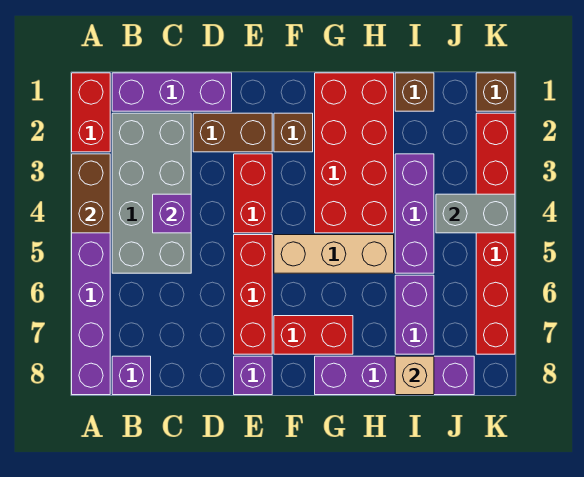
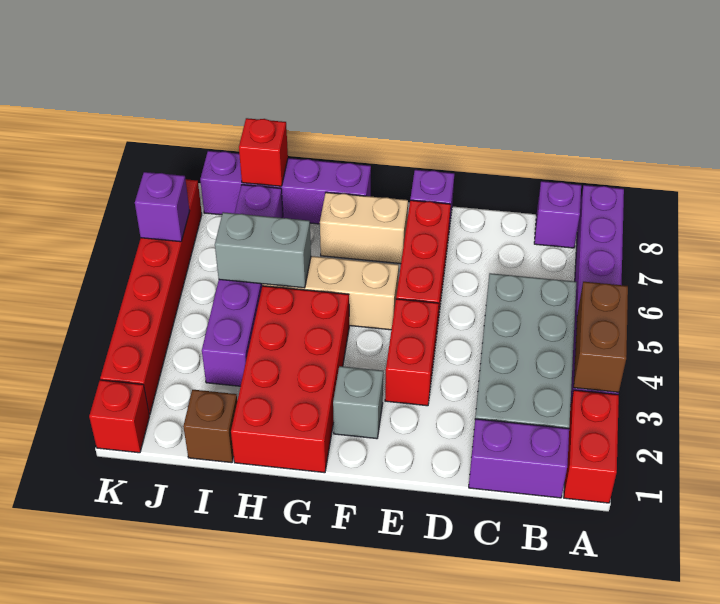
purple 1x3 brick [112,73,232,111] -> purple 1x2 brick [469,419,569,498]
purple 1x1 brick [153,194,191,233] -> purple 1x1 brick moved to [135,172,190,242]
brown 1x2 brick [193,113,272,152] -> none
brown 1x1 brick [274,113,313,152] -> grey 1x1 brick [333,366,383,439]
red 1x2 brick [274,316,353,354] -> tan 1x2 brick [320,192,408,264]
tan 1x1 brick [395,356,434,395] -> red 1x1 brick [239,118,288,186]
grey 1x2 brick [436,194,515,233] -> grey 1x2 brick moved to [215,212,311,288]
brown 1x1 brick [476,73,515,111] -> red 1x1 brick [89,380,150,453]

